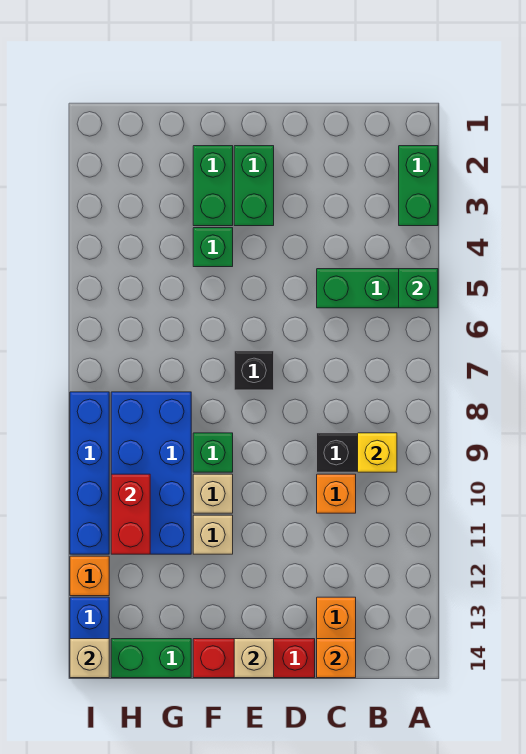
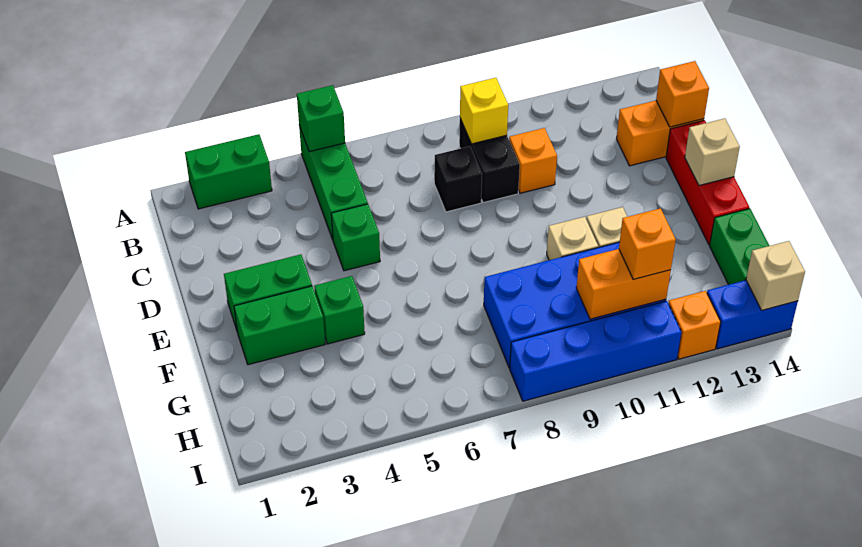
black 1x1 brick [234,351,274,390] -> black 1x1 brick moved to [434,146,482,212]
green 1x1 brick [193,433,233,472] -> green 1x1 brick moved to [331,204,380,271]
red 1x2 brick [111,474,150,554] -> orange 1x2 brick [576,249,671,319]
none -> orange 1x1 brick [619,208,676,279]

